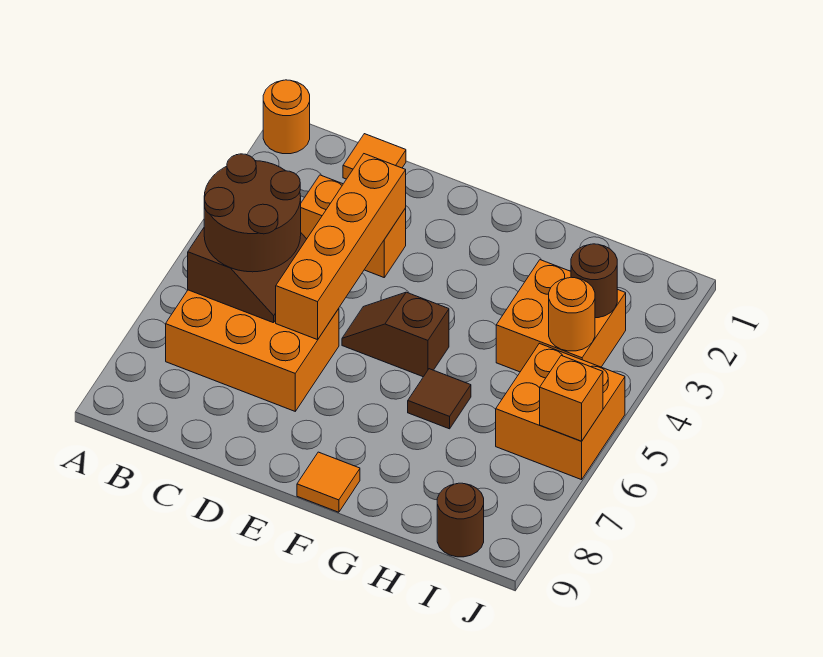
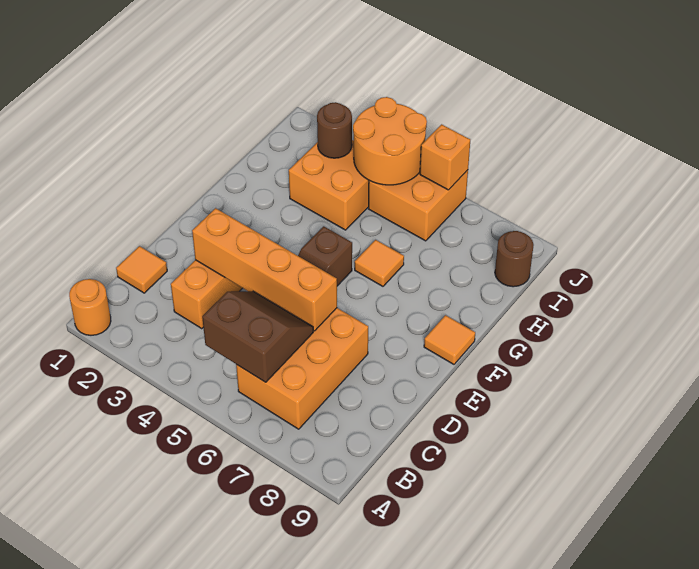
brown 2x2 round brick [204,154,301,272] -> none
brown 1x1 tile [408,369,471,429] -> orange 1x1 tile [355,240,404,286]
orange 1x1 round brick [549,277,595,351] -> orange 2x2 round brick [353,97,427,185]

